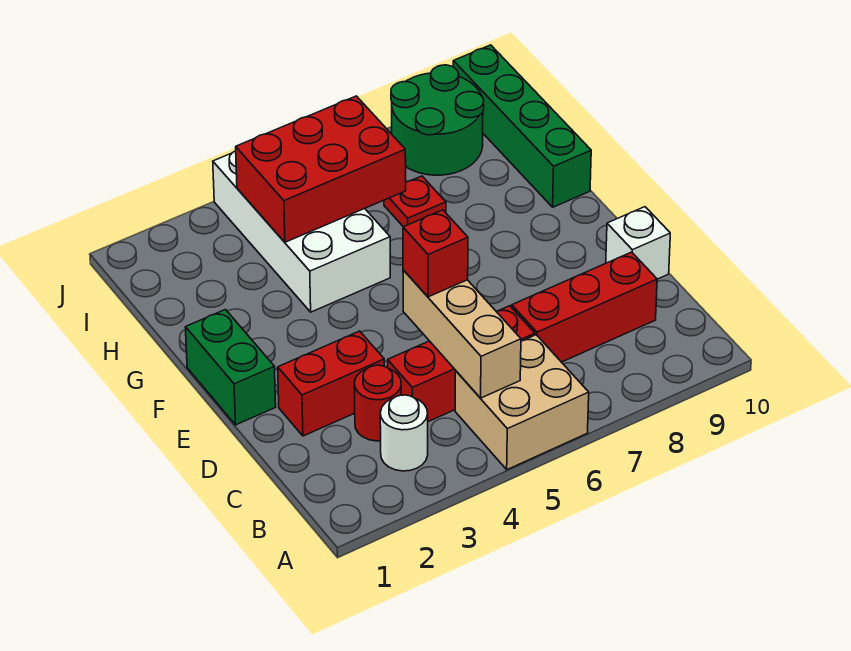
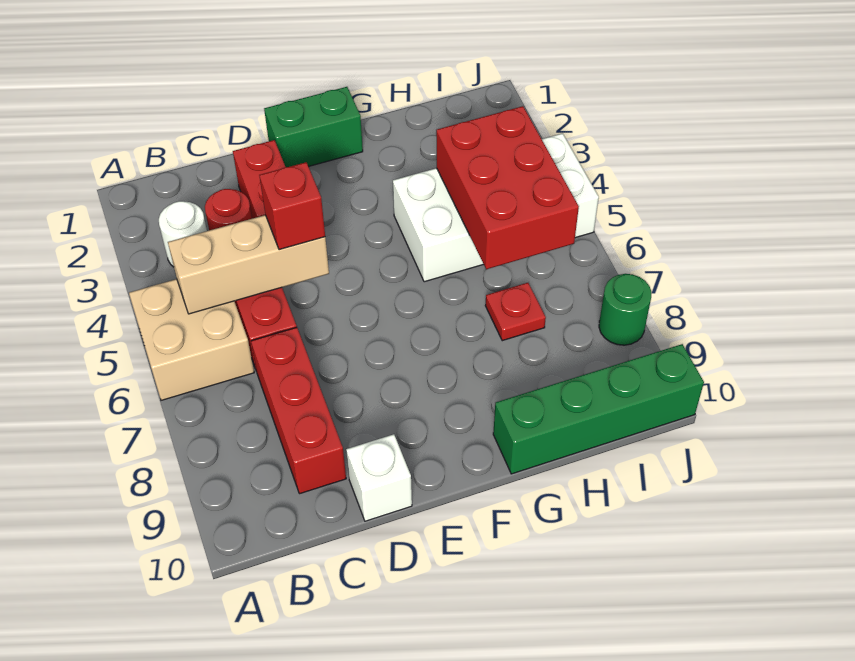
green 2x2 round brick [391,65,484,175] -> green 1x1 round brick [599,274,651,345]

